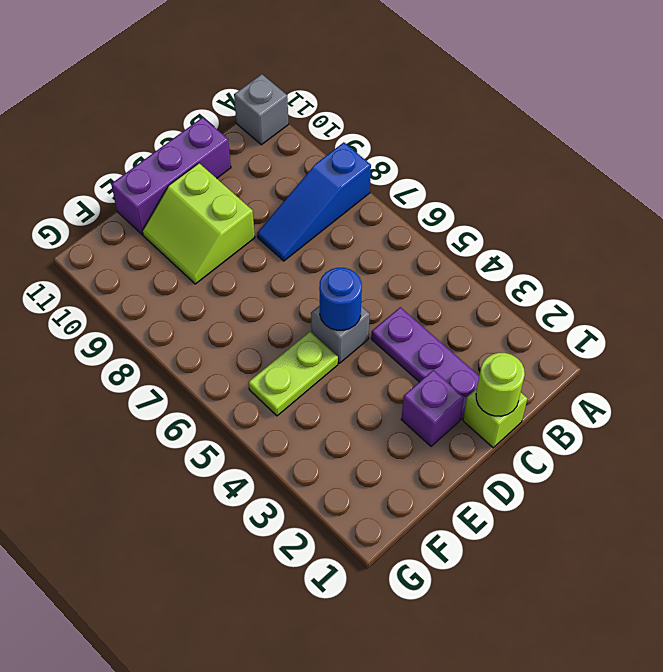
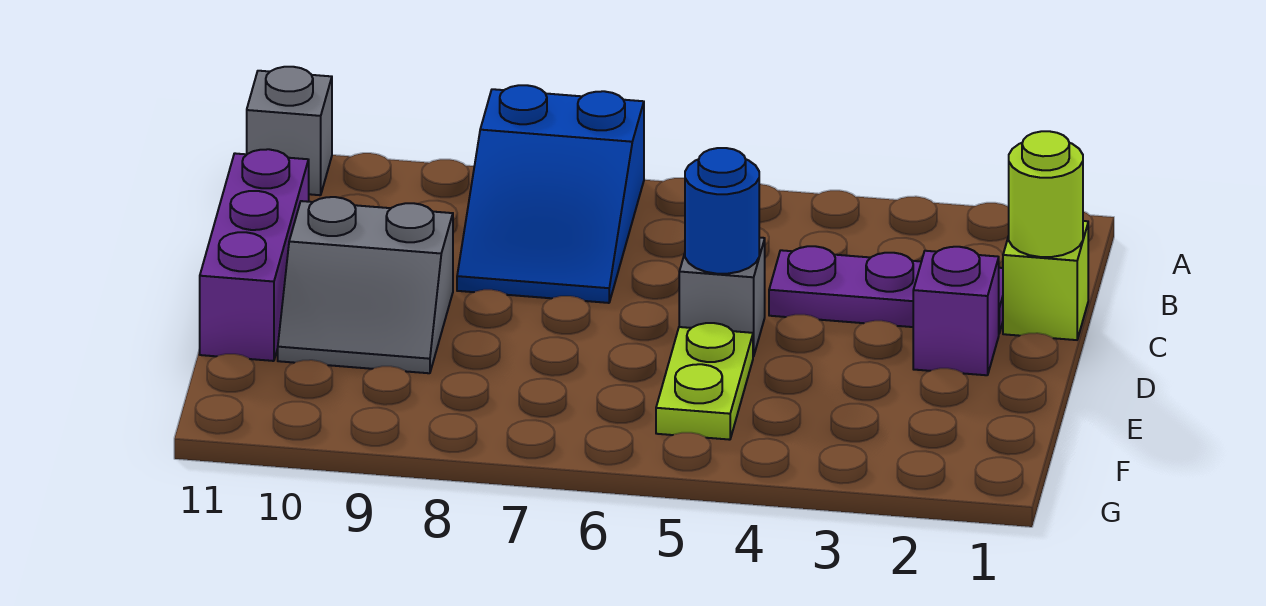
blue 1x3 slope [257,142,371,261] -> blue 2x3 slope [457,85,644,303]
lime 2x2 slope [142,163,255,284] -> grey 2x2 slope [278,197,453,373]

